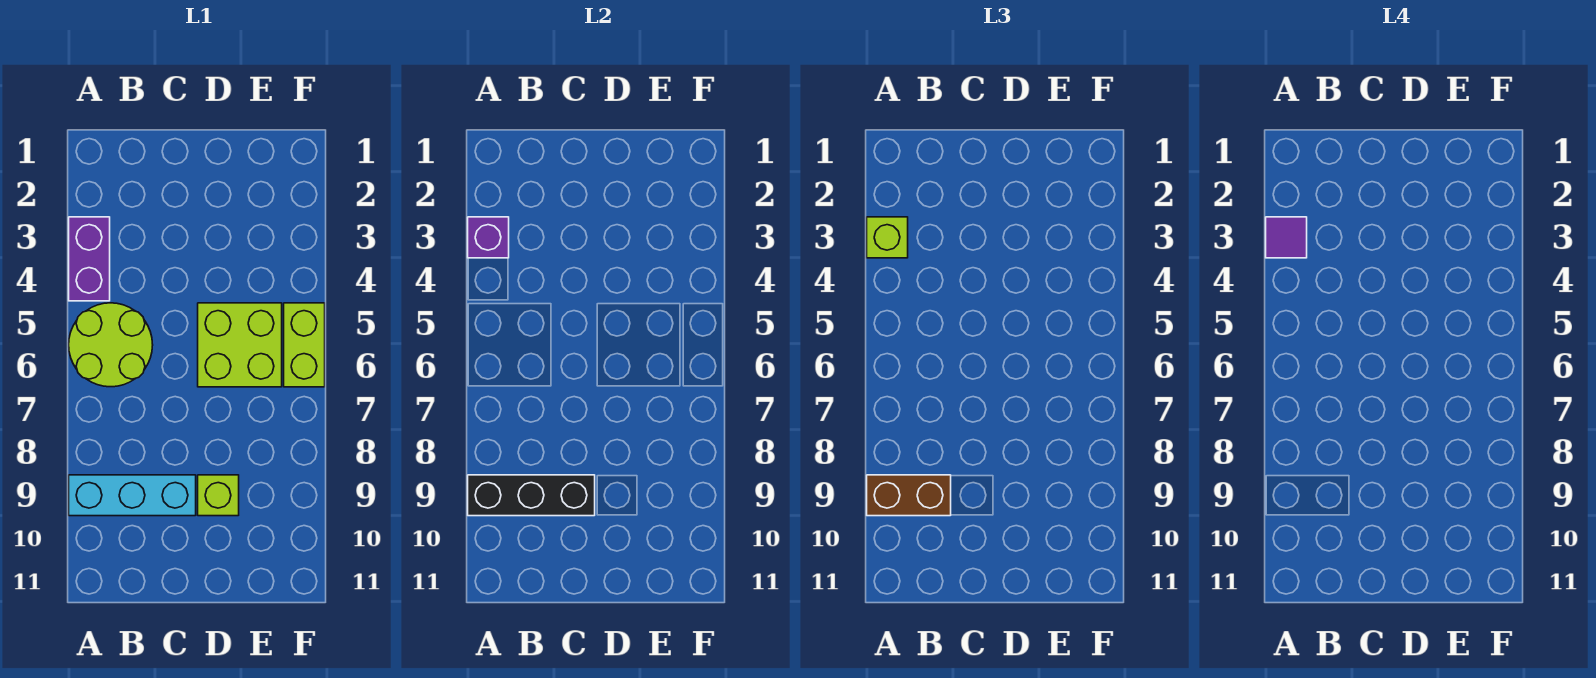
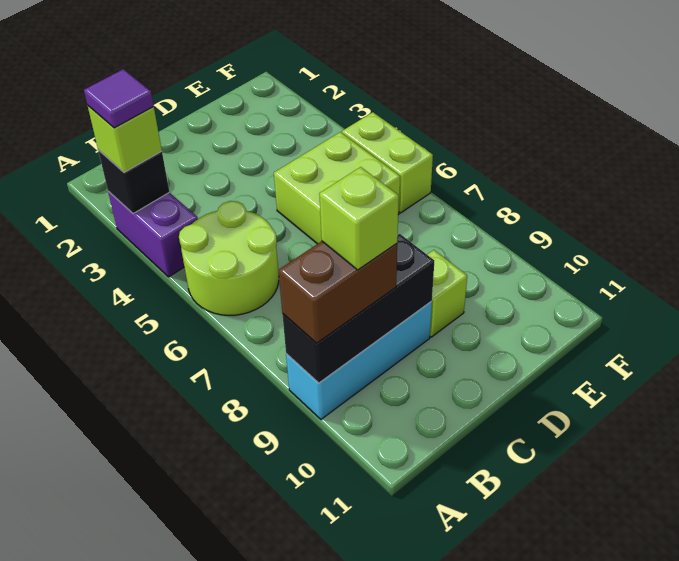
purple 1x1 brick [468,217,509,258] -> black 1x1 brick [98,150,169,214]
none -> lime 1x1 brick [319,167,399,270]

